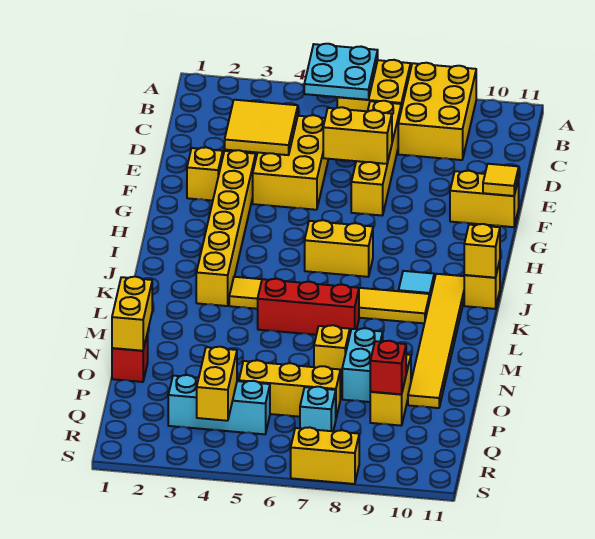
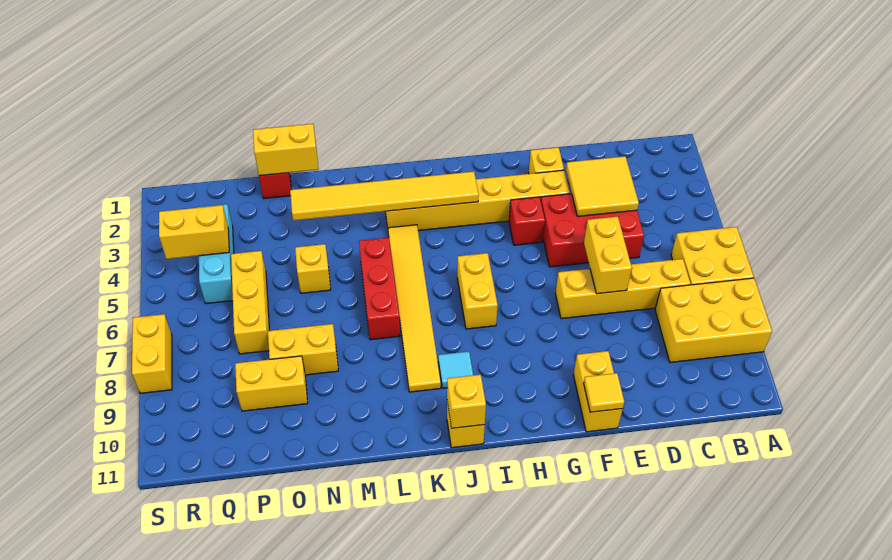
cyan 2x2 plate [304,44,378,100] -> none
yellow 2x3 brick [253,115,328,210] -> red 2x3 brick [541,194,644,267]
yellow 1x6 tile [408,274,464,408] -> yellow 1x6 tile moved to [290,172,479,221]
yellow 1x1 brick [314,325,350,379] -> yellow 1x1 brick moved to [295,244,331,293]
cyan 1x2 brick [342,328,383,402] -> yellow 1x2 brick [268,324,338,375]
red 1x1 brick [370,341,406,394] -> red 1x1 brick moved to [509,197,545,245]
cyan 1x1 brick [300,387,336,431] -> none

